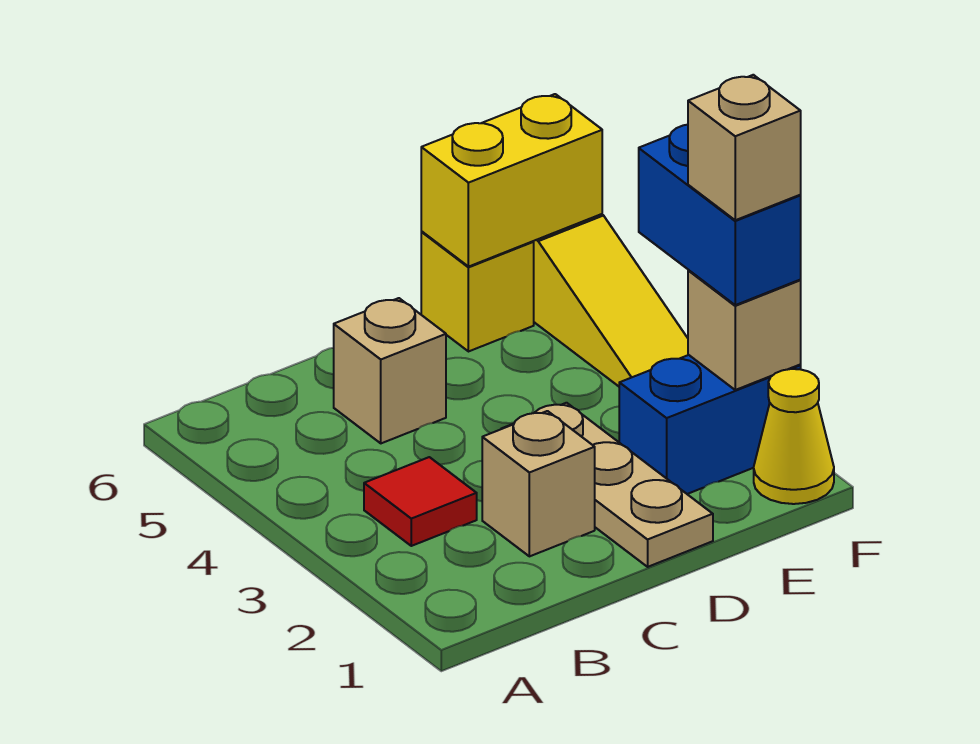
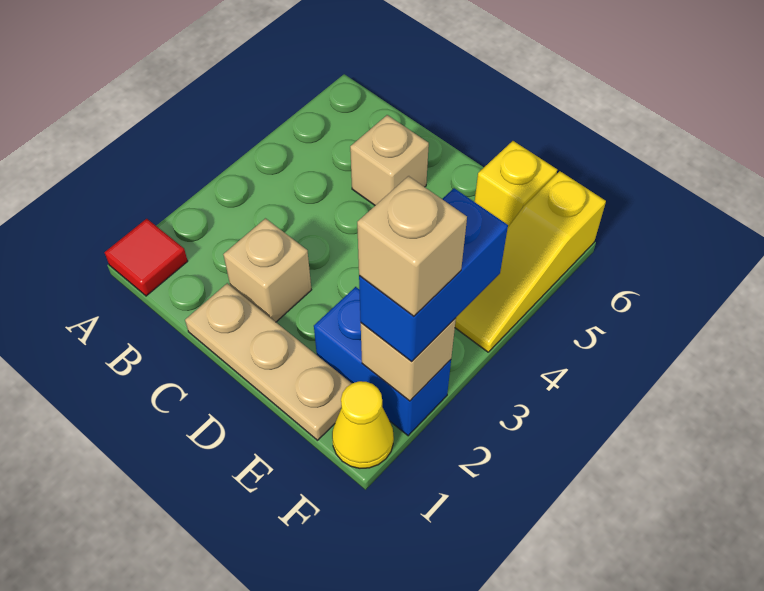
red 1x1 tile [364,457,477,546] -> red 1x1 tile moved to [105,219,188,296]
tan 1x3 plate [502,403,713,567] -> tan 1x3 plate turned to [185,283,352,440]
yellow 1x2 brick [421,94,602,267] -> none

